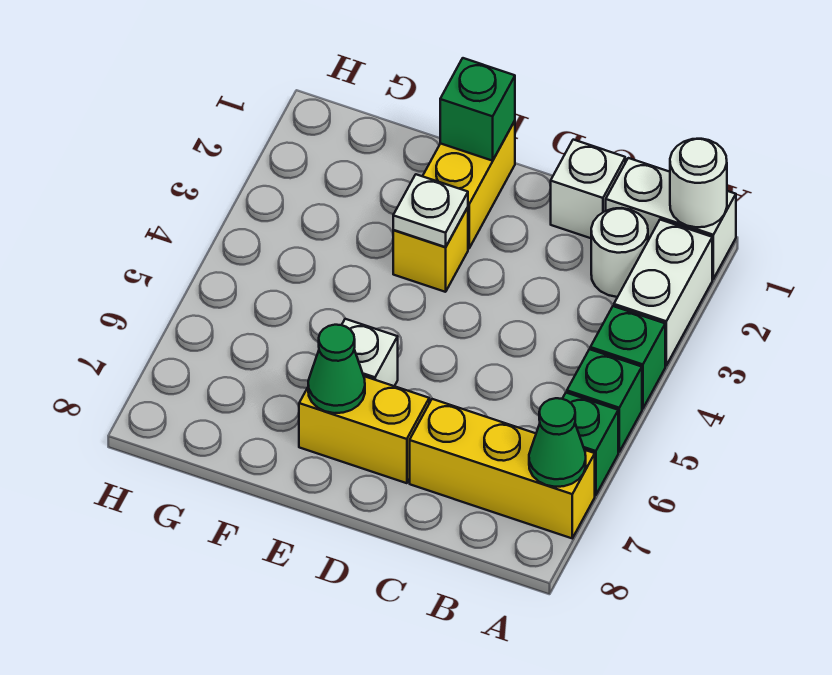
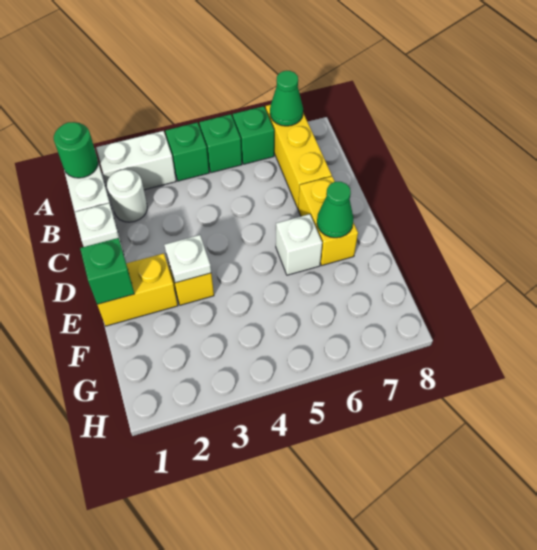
white 1x1 round brick [670,139,727,227] -> green 1x1 round brick [54,122,98,178]

